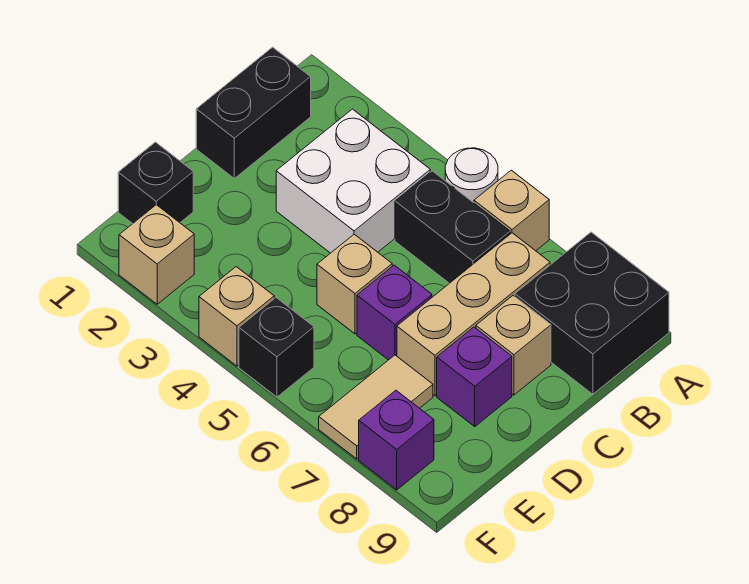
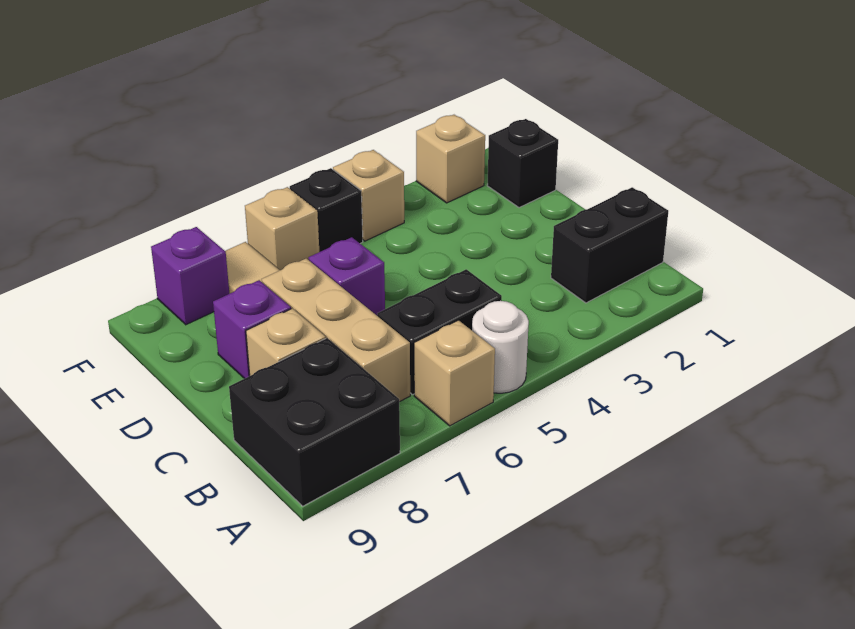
black 1x2 brick [196,47,311,178] -> black 1x2 brick turned to [551,187,668,303]
white 2x2 brick [276,109,430,253] -> none
tan 1x1 brick [317,234,392,334] -> tan 1x1 brick moved to [245,187,319,270]

